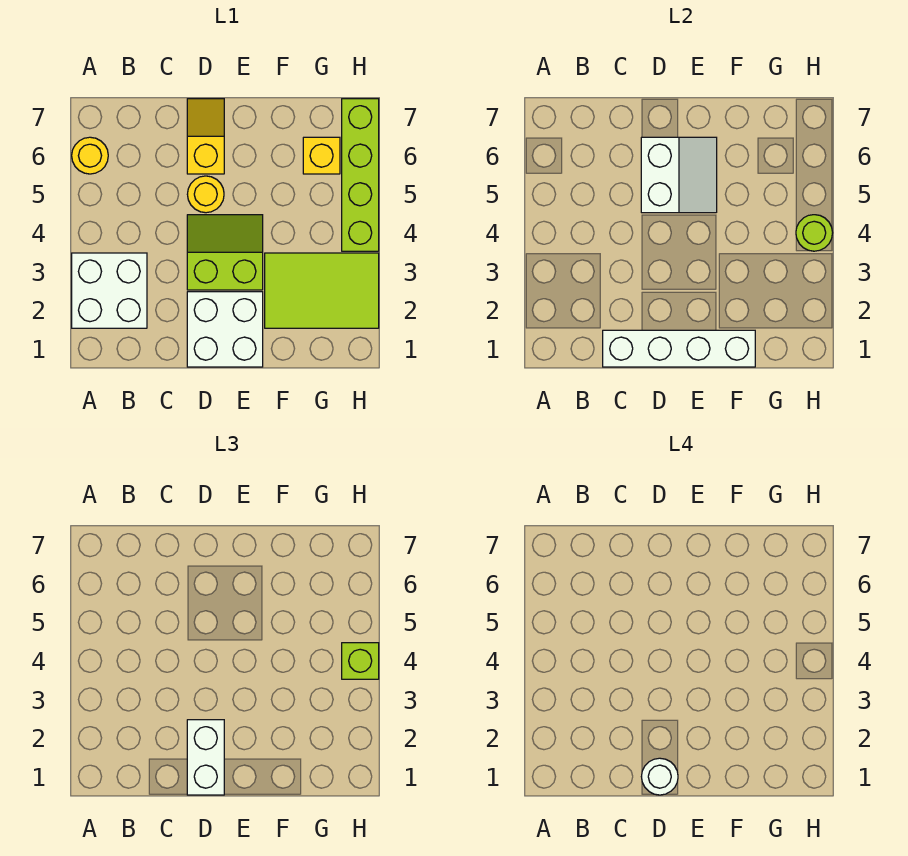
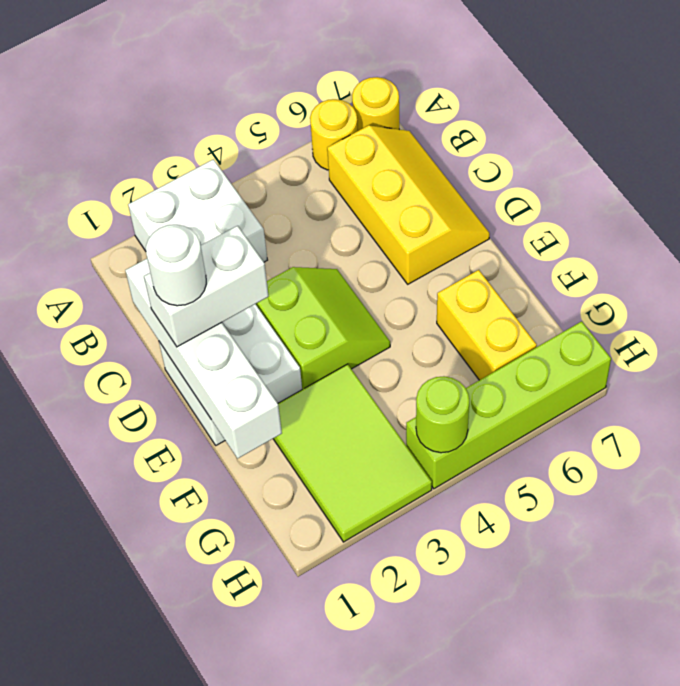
yellow 1x1 round brick [187,176,224,213] -> yellow 1x1 round brick moved to [352,77,399,131]
white 2x2 slope [641,137,717,213] -> none
yellow 1x2 slope [187,99,224,174] -> yellow 2x3 slope [327,125,490,284]
yellow 1x1 brick [303,137,340,174] -> yellow 1x2 brick [437,270,537,380]
lime 1x1 brick [342,643,379,679] -> none

